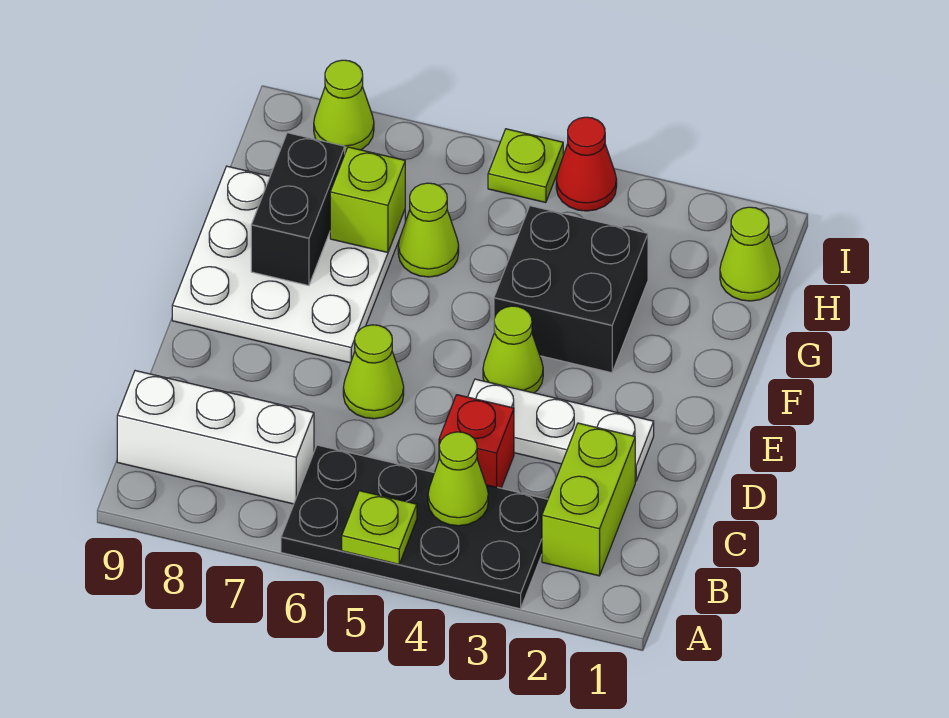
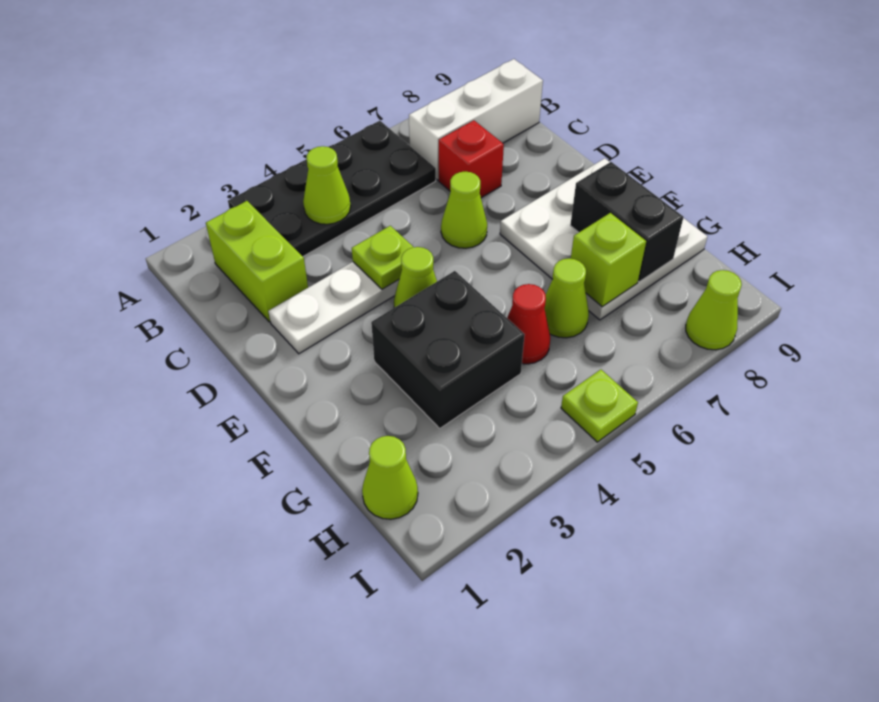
lime 1x1 plate [342,491,417,564] -> lime 1x1 plate moved to [352,226,413,289]
red 1x1 brick [439,395,514,488] -> red 1x1 brick moved to [439,120,504,198]
red 1x1 cone [556,117,617,211] -> red 1x1 cone moved to [507,284,550,364]

